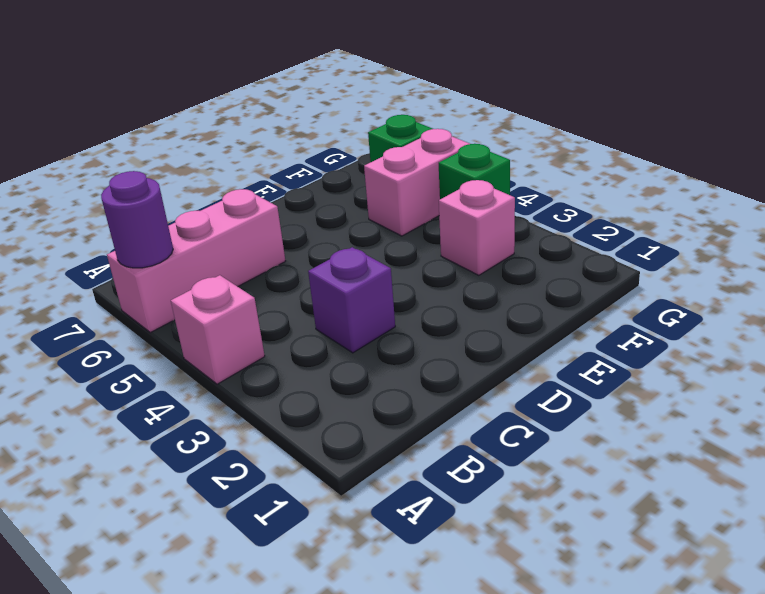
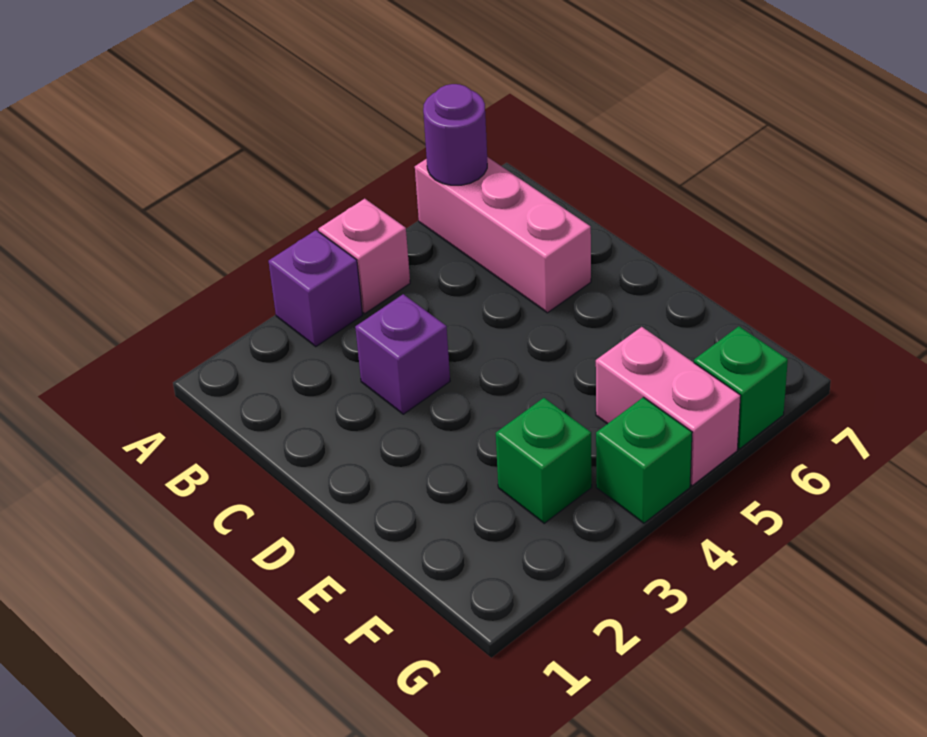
none -> purple 1x1 brick [269,230,362,347]
pink 1x1 brick [439,180,515,275] -> green 1x1 brick [496,398,592,523]

